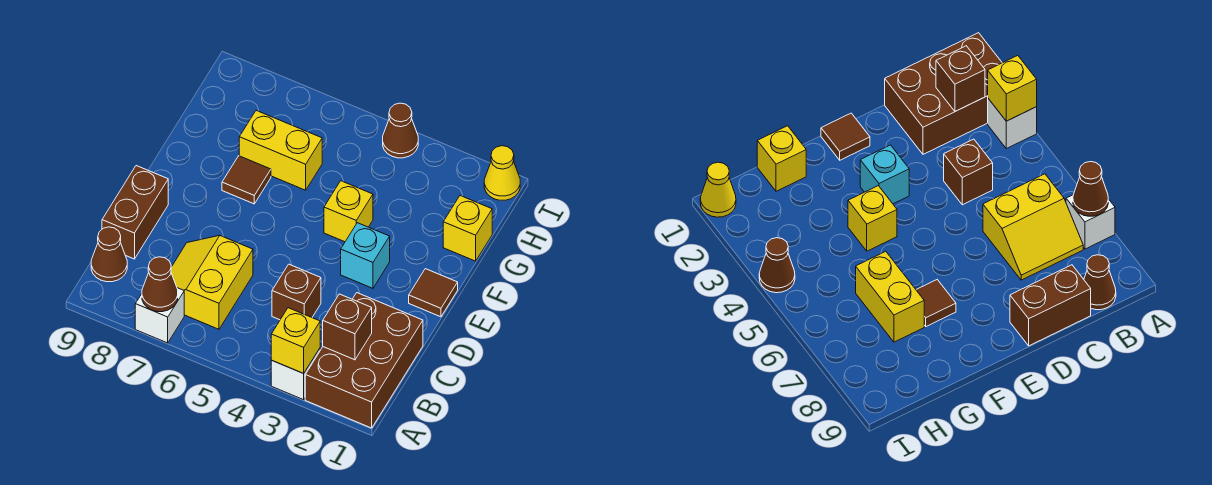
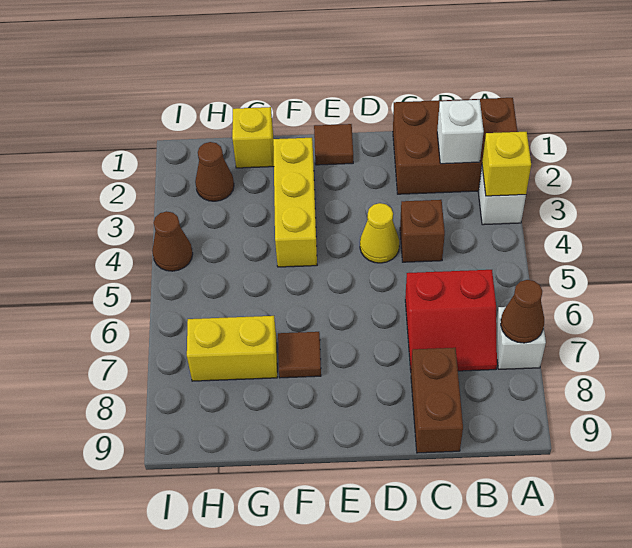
brown 1x1 brick [323,294,372,360] -> white 1x1 brick [437,100,484,164]
yellow 2x2 slope [171,236,253,329] -> red 2x2 slope [405,270,497,371]
brown 1x1 cone [91,227,127,282] -> brown 1x1 cone moved to [195,142,234,201]
brown 1x2 brick [102,166,168,259] -> brown 1x2 brick turned to [411,348,463,453]
cyan 1x1 brick [341,223,390,288] -> none
yellow 1x1 brick [324,181,373,242] -> yellow 1x3 brick [273,138,317,267]
yellow 1x2 brick [239,111,322,190] -> yellow 1x2 brick turned to [187,316,277,381]
yellow 1x1 cone [484,146,520,200] -> yellow 1x1 cone moved to [360,203,399,263]

